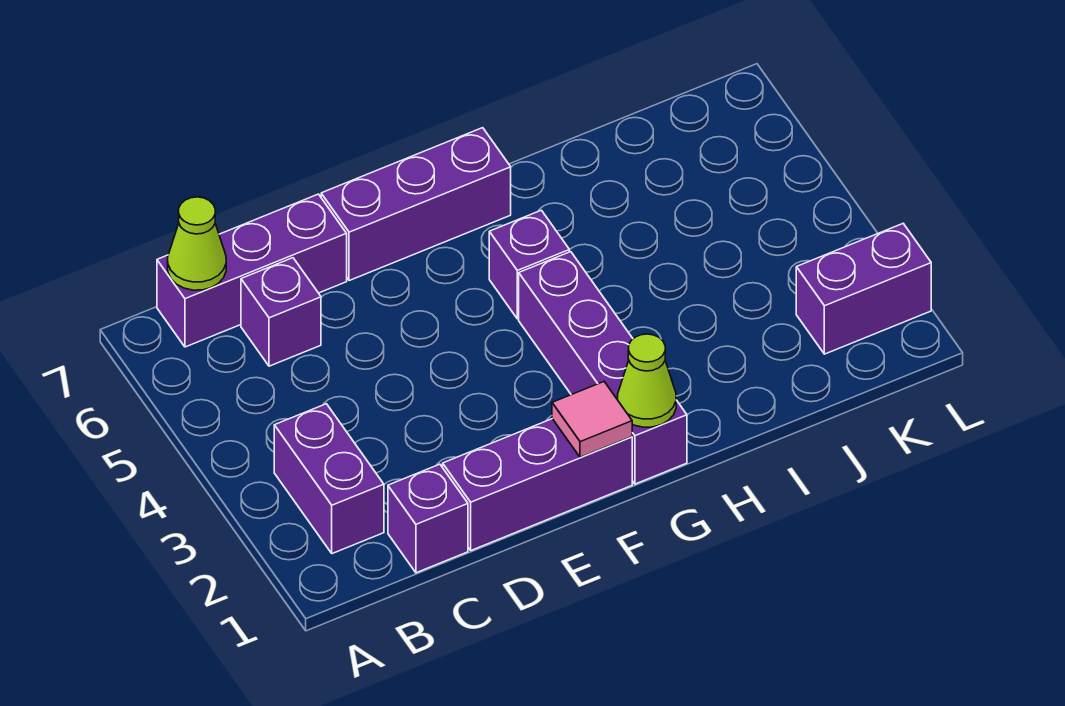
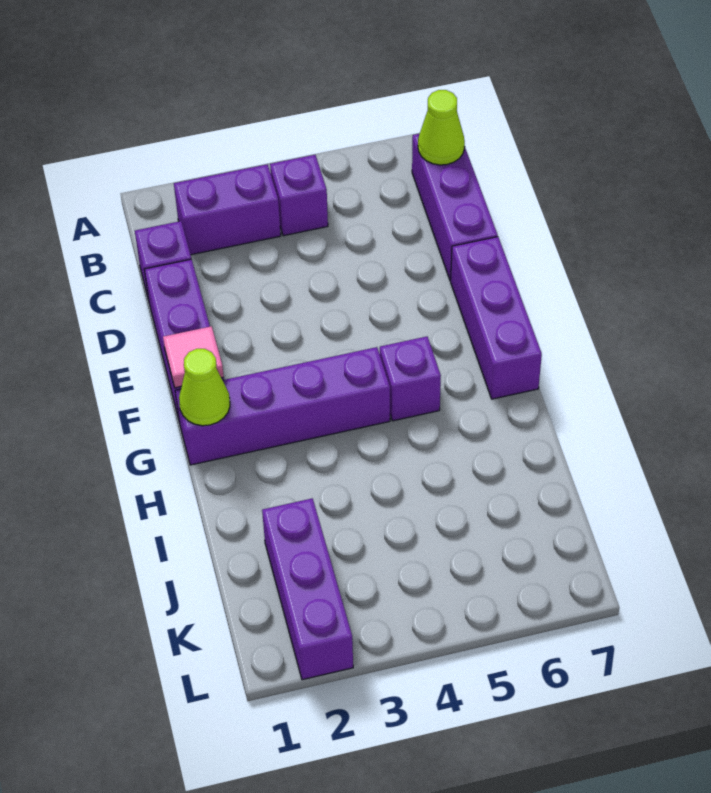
purple 1x1 brick [241,258,321,366] -> purple 1x1 brick moved to [270,155,328,236]
purple 1x2 brick [796,224,931,354] -> purple 1x3 brick [262,498,353,680]

